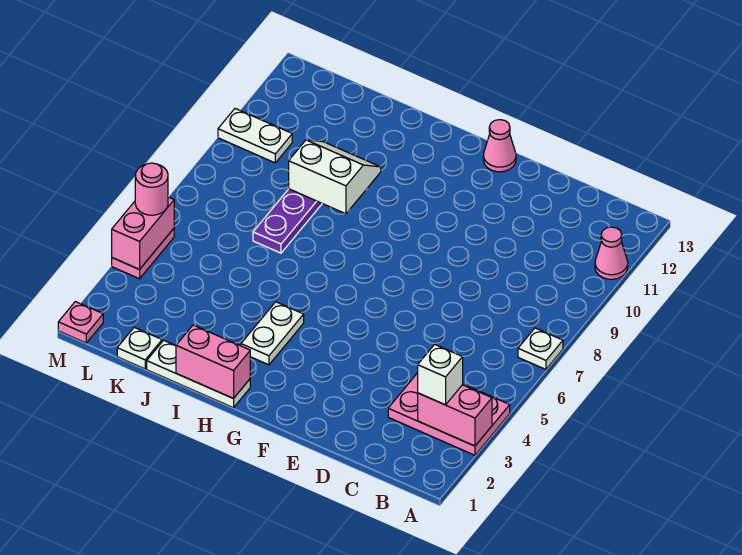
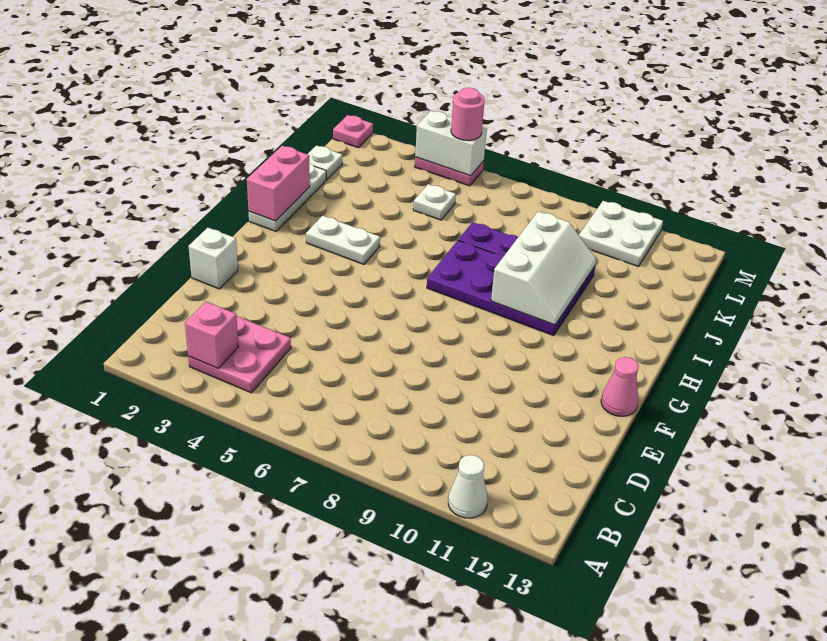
pink 2x3 plate [388,373,510,455] -> pink 2x2 plate [188,316,291,393]
pink 1x2 brick [418,385,492,446] -> pink 1x1 brick [185,302,239,369]
white 1x1 plate [518,328,563,369] -> white 1x1 plate moved to [413,184,456,220]
pink 1x1 cone [595,227,628,279] -> white 1x1 cone [448,455,488,518]
white 1x1 brick [418,344,463,405] -> white 1x1 brick moved to [189,228,238,289]
none -> purple 2x4 plate [427,241,582,336]
white 2x2 slope [289,140,381,214] -> white 2x3 slope [491,211,596,325]
white 1x2 plate [218,109,292,163] -> white 2x2 plate [579,201,663,267]
pink 1x2 brick [112,197,174,269] -> white 1x2 brick [415,111,487,176]

